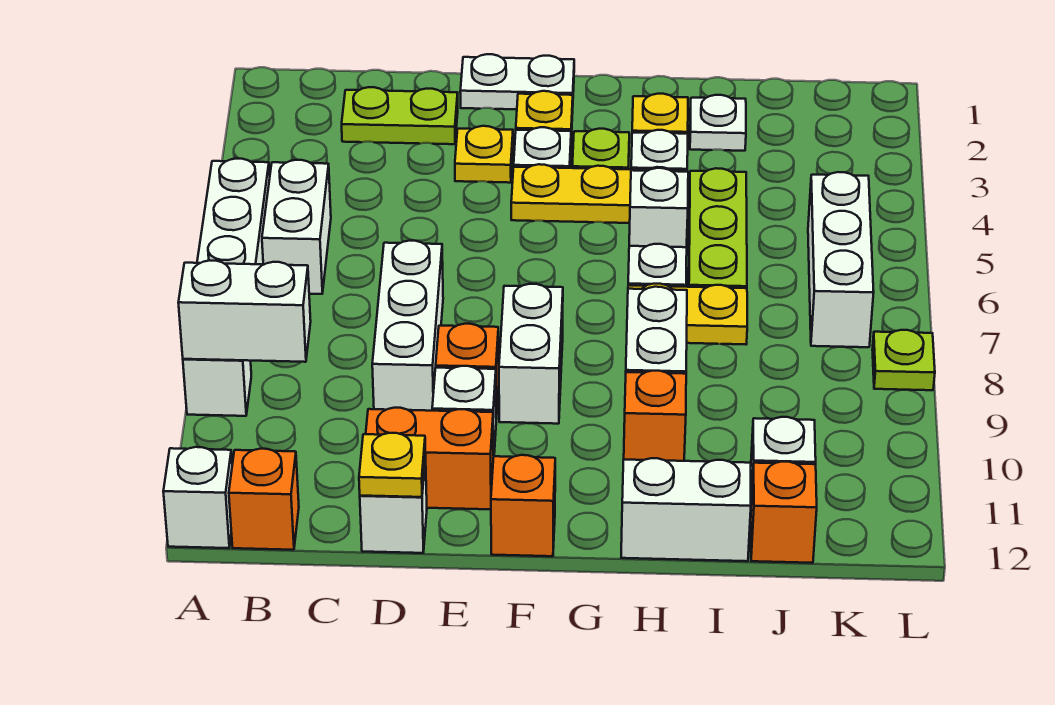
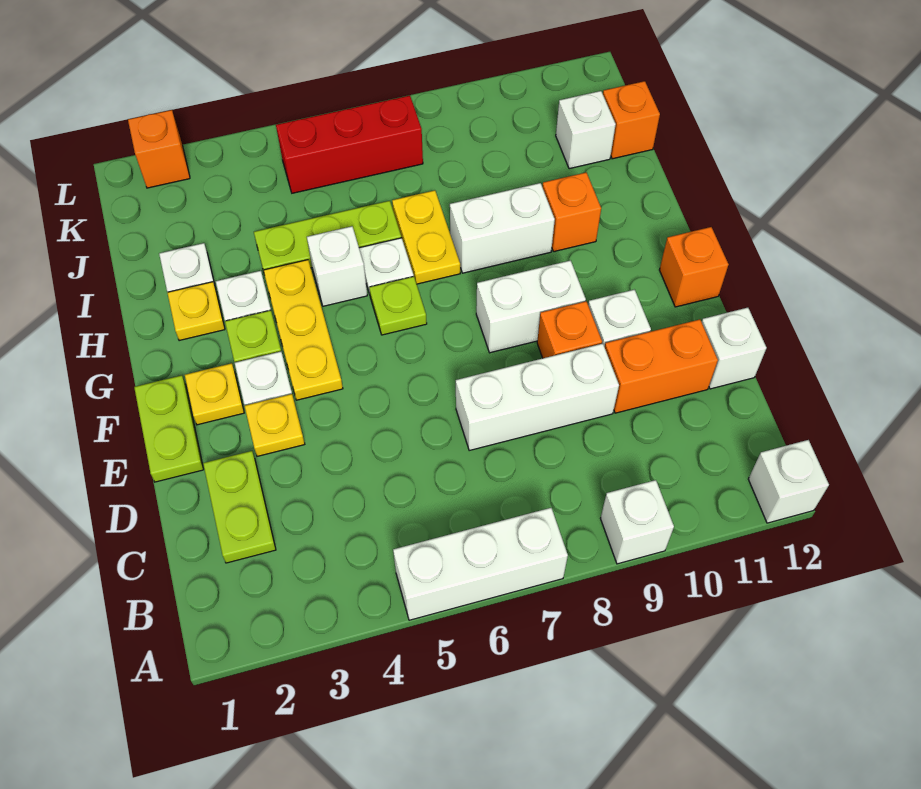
white 1x2 brick [178,261,311,362] -> none
white 1x2 brick [262,160,331,294] -> none
orange 1x1 brick [229,449,299,550] -> orange 1x1 brick moved to [128,110,190,188]
orange 1x2 brick [366,408,494,509] -> orange 1x2 brick turned to [605,319,718,413]
yellow 1x1 plate [359,433,426,497] -> none
white 1x2 plate [460,54,574,109] -> lime 1x2 plate [134,375,204,482]
white 1x2 brick [621,458,751,561] -> none
white 1x3 brick [808,172,874,347] -> red 1x3 brick [276,95,423,193]
lime 1x1 plate [872,330,935,390] -> lime 1x1 plate moved to [369,277,427,335]

